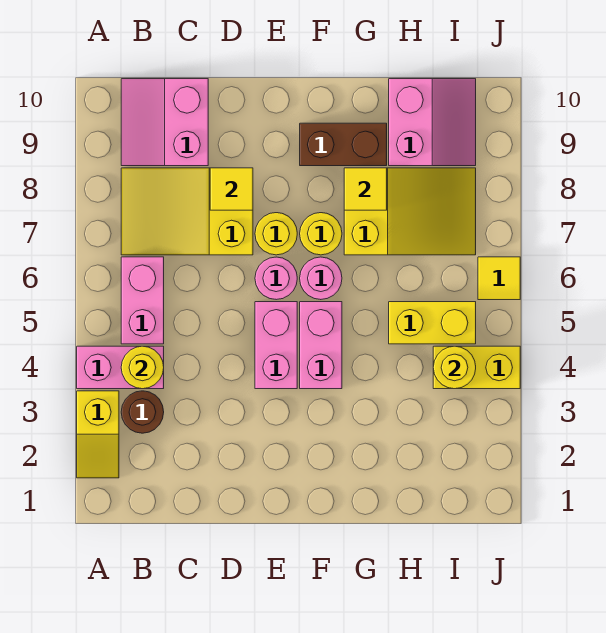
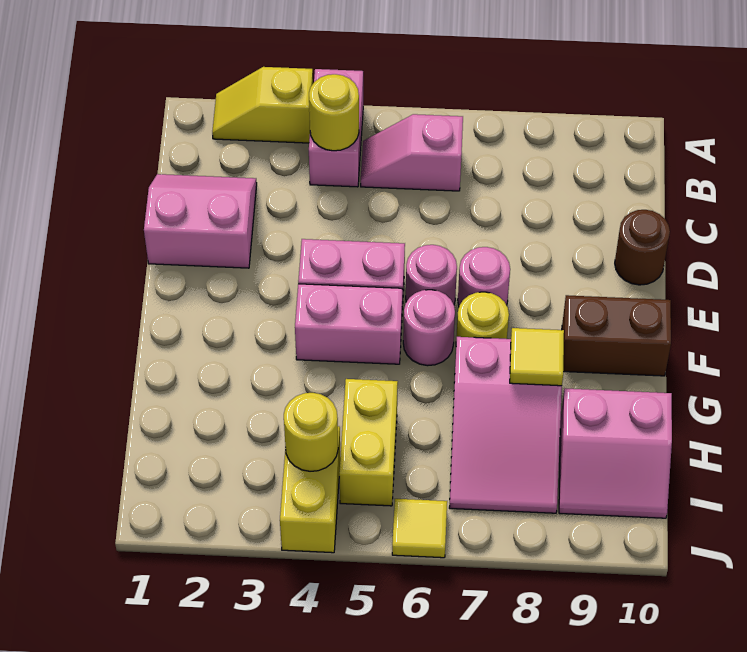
brown 1x1 round brick [121,391,164,433] -> brown 1x1 round brick moved to [615,210,670,285]
pink 1x2 brick [121,257,164,344] -> pink 1x2 slope [361,114,463,191]
yellow 2x3 slope [121,168,253,255] -> none
pink 2x2 slope [121,79,208,166] -> pink 2x2 slope moved to [144,174,257,268]
yellow 1x1 tile [210,168,253,210] -> none
yellow 1x1 round brick [255,213,297,255] -> pink 1x1 round brick [458,247,510,305]
brown 1x2 brick [300,123,387,166] -> brown 1x2 brick turned to [562,295,671,376]
yellow 2x3 slope [344,168,476,255] -> pink 2x3 slope [449,337,562,513]

